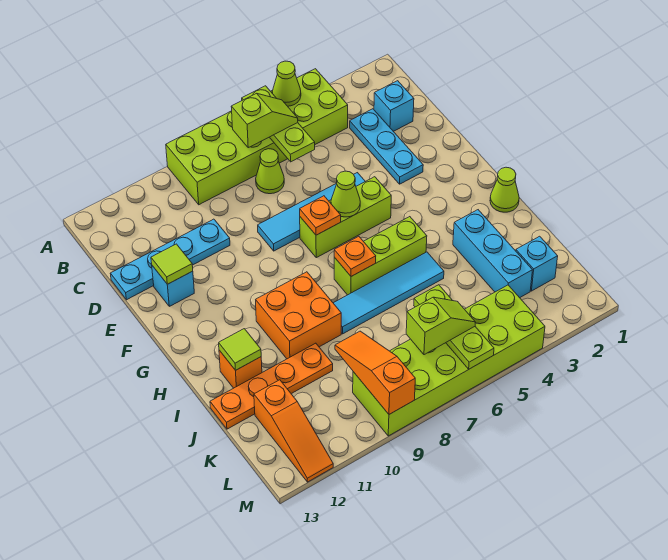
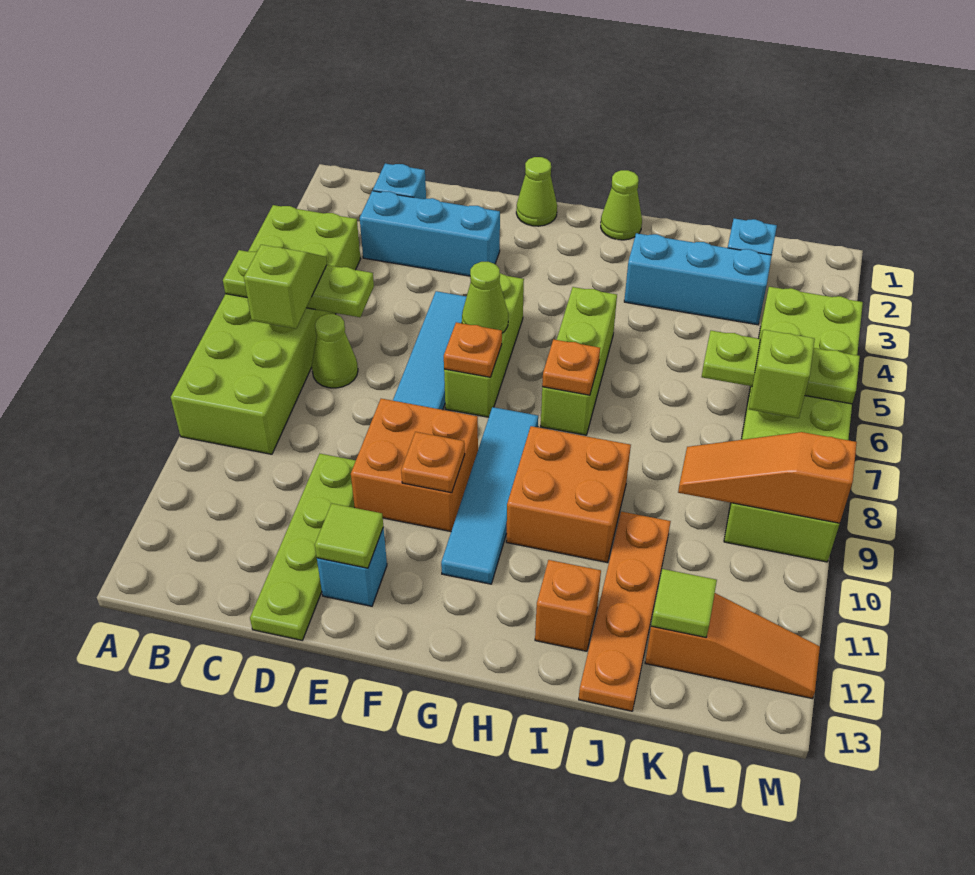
lime 1x1 cone [272,61,301,106] -> lime 1x1 cone moved to [516,157,557,226]
cyan 1x3 plate [350,109,423,184] -> cyan 1x3 brick [360,191,500,276]
cyan 1x4 plate [110,219,230,300] -> lime 1x4 plate [250,454,356,640]
none -> orange 2x2 brick [351,399,478,531]
none -> orange 1x1 plate [401,432,465,493]
cyan 1x4 tile [334,252,444,334] -> cyan 1x4 tile moved to [441,407,538,584]
lime 1x1 tile [219,329,261,370] -> lime 1x1 tile moved to [651,569,717,637]

